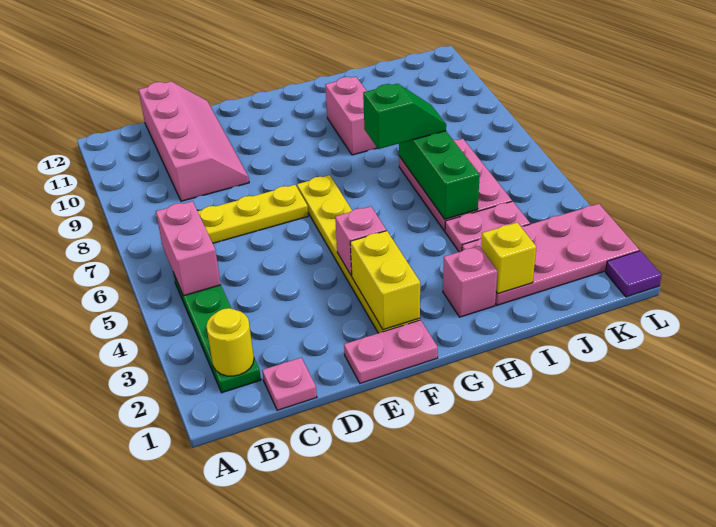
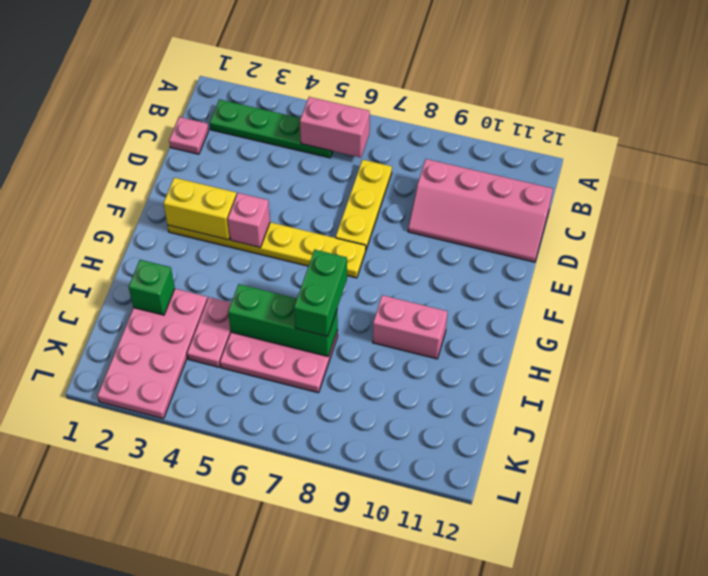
yellow 1x1 round brick [206,308,254,376] -> none
pink 1x2 plate [344,320,438,383] -> none
pink 1x1 brick [443,246,497,317] -> none
green 1x2 slope [363,84,446,149] -> green 1x2 brick [294,250,347,336]
yellow 1x1 brick [481,222,536,293] -> green 1x1 brick [129,260,175,315]
purple 1x1 tile [605,251,661,297] -> none

